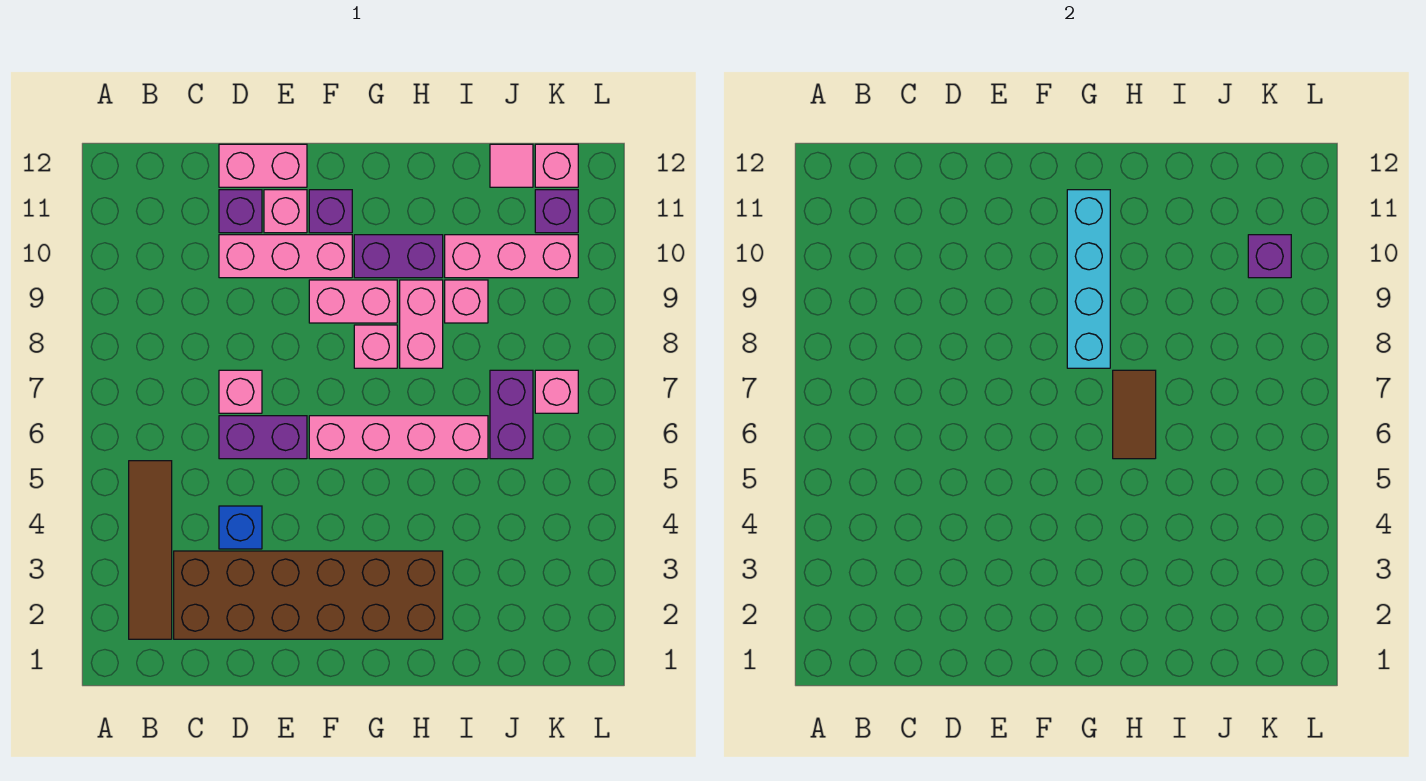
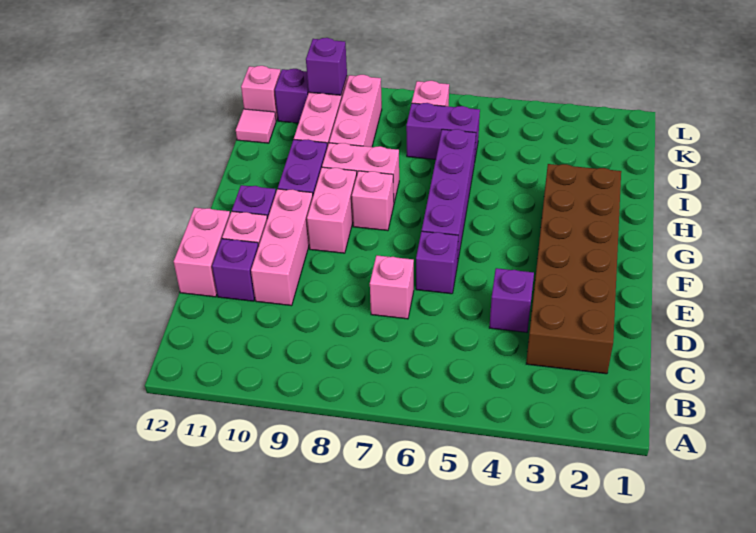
brown 1x4 tile [129,461,172,639] -> none
blue 1x1 brick [219,506,262,549] -> purple 1x1 brick [489,268,534,332]
purple 1x2 brick [219,416,307,459] -> purple 1x1 brick [416,231,458,294]
pink 1x4 brick [309,416,488,459] -> purple 1x4 brick [422,129,476,265]
cyan 1x4 brick [1067,190,1110,368] -> none
brown 1x2 tile [1113,370,1156,459] -> none
pink 1x1 brick [445,280,488,323] -> pink 1x3 brick [329,75,382,147]

